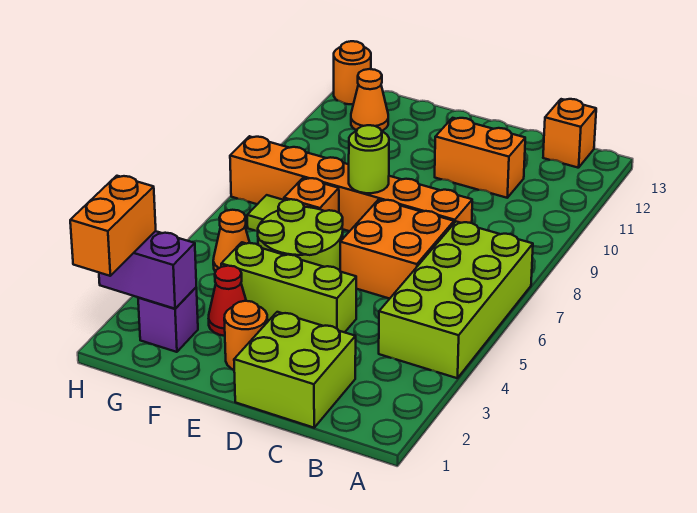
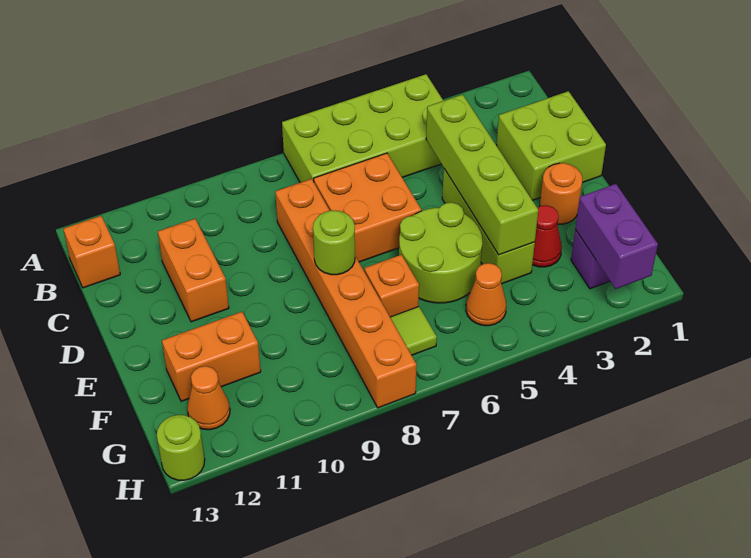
none -> lime 1x4 brick [426,95,538,255]
orange 1x2 brick [70,176,156,276] -> orange 1x2 brick moved to [162,312,261,401]
orange 1x1 round brick [334,41,371,104] -> lime 1x1 round brick [157,415,205,480]

